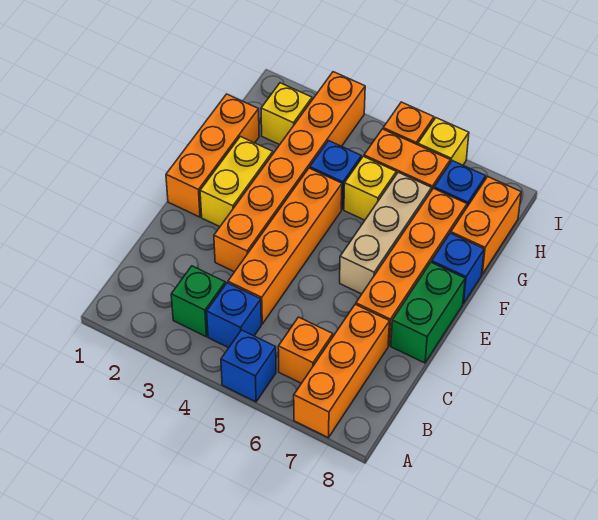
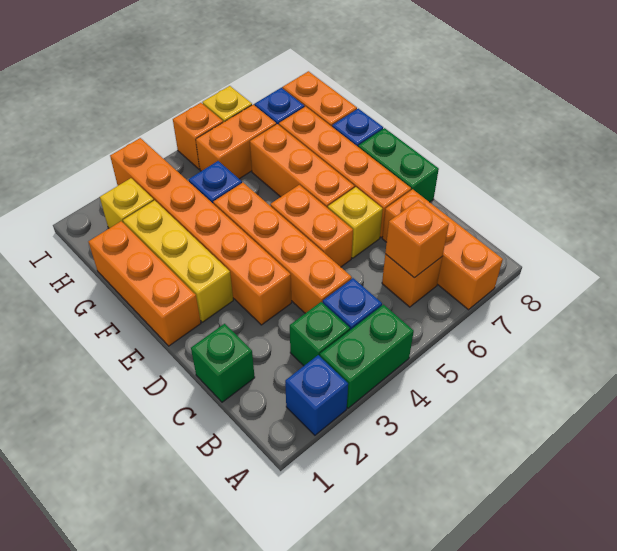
none -> green 1x2 brick [320,305,414,408]
blue 1x1 brick [221,330,276,402] -> blue 1x1 brick moved to [285,355,348,435]
none -> orange 1x1 brick [385,200,449,278]
none -> green 1x1 brick [191,324,255,402]
none -> orange 1x2 brick [270,185,353,267]
yellow 1x2 brick [200,137,273,227] -> yellow 1x3 brick [123,200,233,322]
tan 1x3 brick [340,172,432,294] -> orange 1x3 brick [250,124,354,208]
yellow 1x1 brick [344,156,396,220] -> yellow 1x1 brick moved to [328,187,383,258]

